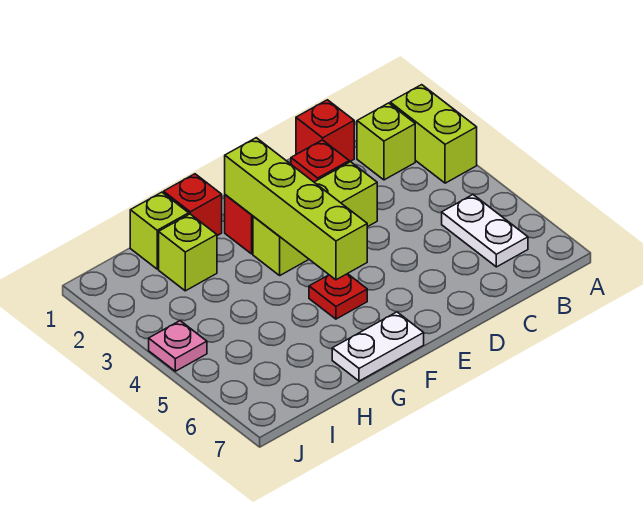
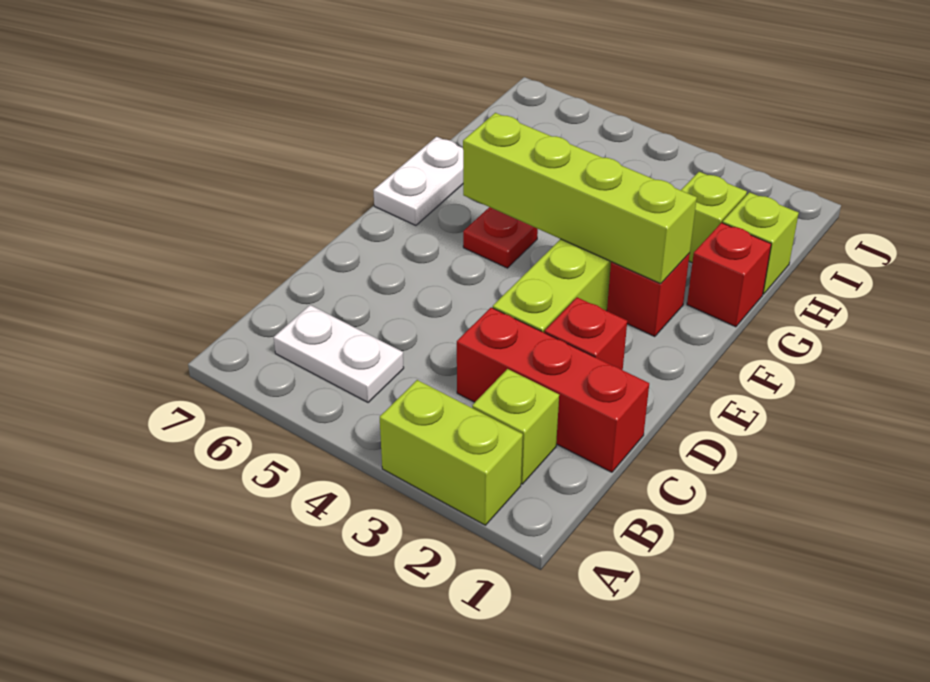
red 1x1 brick [296,100,354,162] -> red 1x3 brick [457,307,649,472]
pink 1x1 plate [149,321,207,371] -> none

